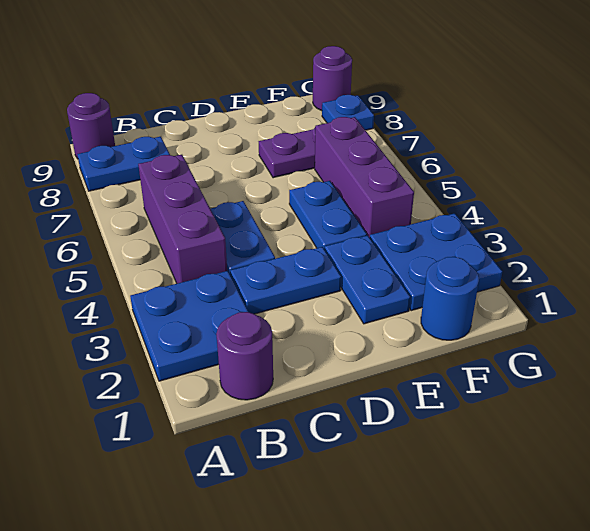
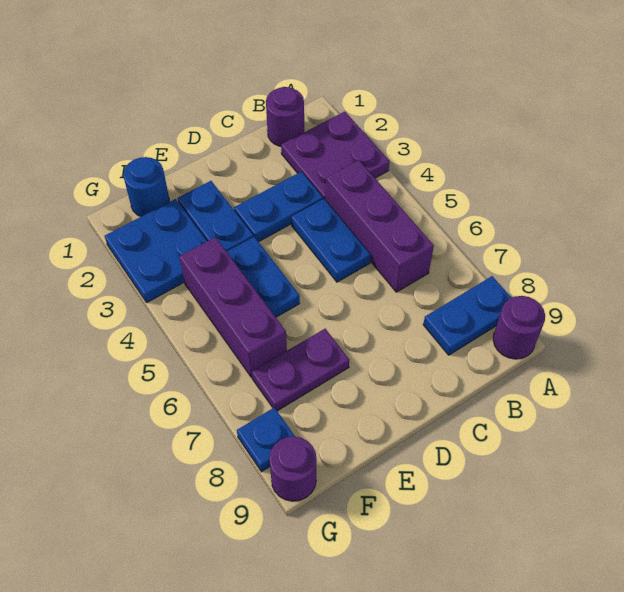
blue 2x2 plate [130,271,248,381] -> purple 2x2 plate [281,112,389,200]

